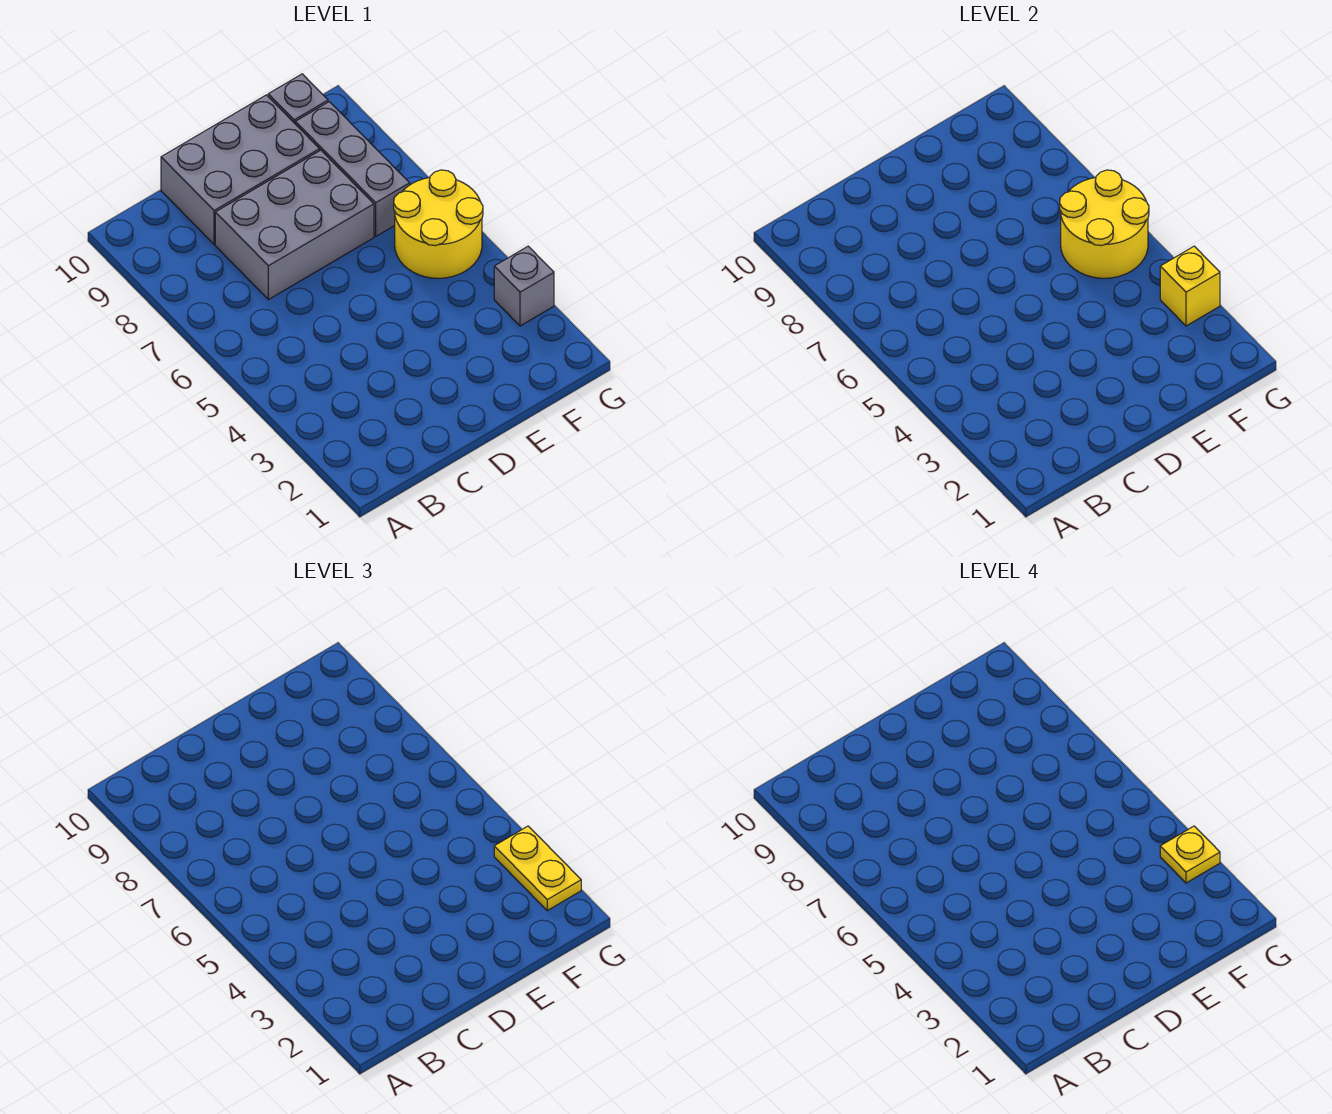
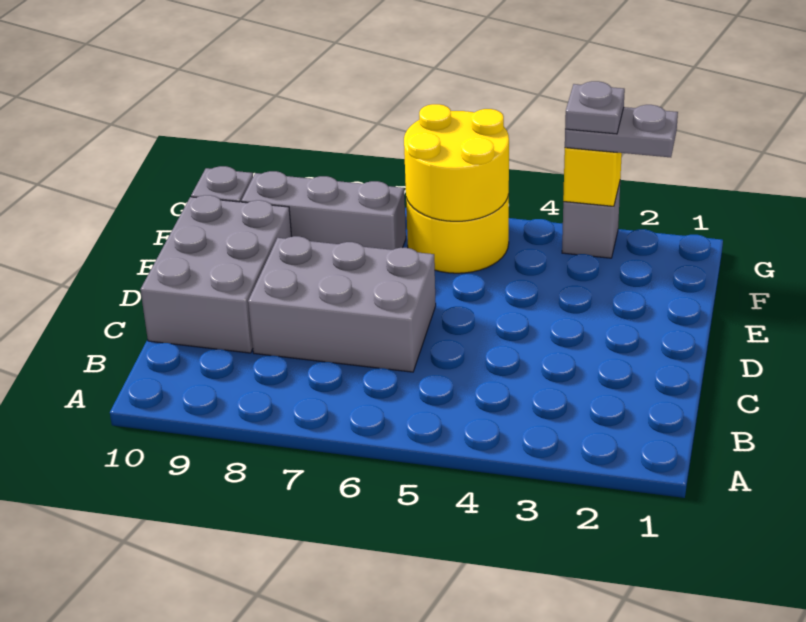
grey 2x3 brick [215,150,374,300] -> grey 2x3 brick turned to [248,236,436,372]
yellow 1x2 plate [494,826,581,911] -> grey 1x2 plate [565,105,678,157]
yellow 1x1 plate [1160,826,1220,883] -> grey 1x1 plate [565,81,625,134]

